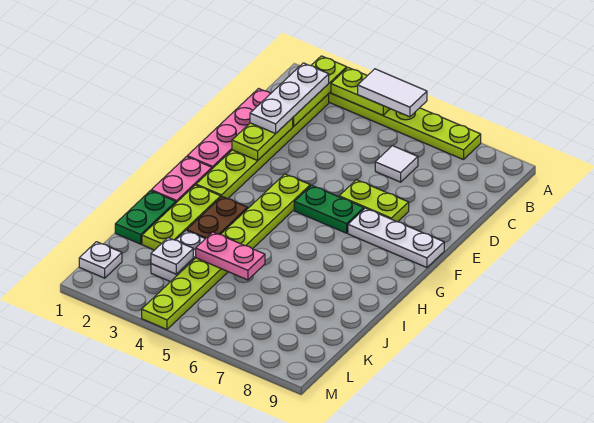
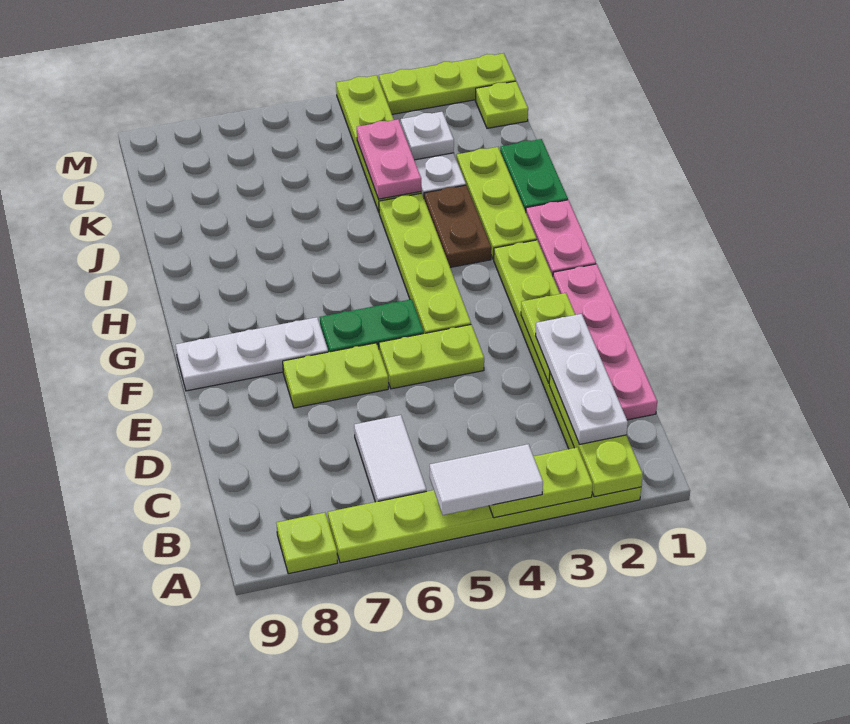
none -> lime 1x1 plate [277,513,337,574]
white 1x1 tile [375,146,418,182] -> white 1x2 tile [354,415,426,502]
none -> lime 1x2 plate [379,325,484,389]
pink 1x2 plate [196,232,265,280] -> pink 1x2 plate turned to [357,119,421,199]
white 1x1 plate [79,242,122,278] -> lime 1x1 plate [476,81,528,128]
none -> lime 1x3 plate [379,53,516,114]

